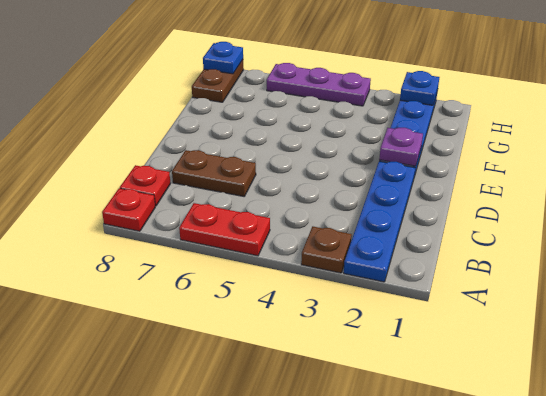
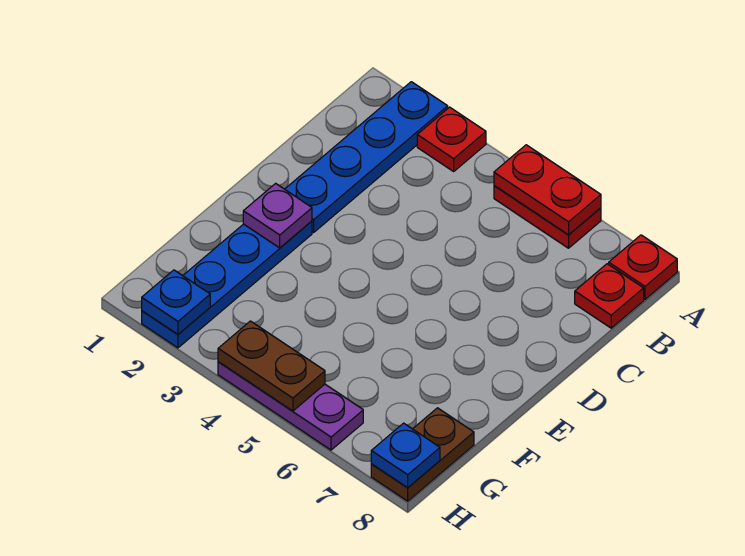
brown 1x1 plate [301,226,352,273] -> red 1x1 plate [417,107,486,171]
none -> red 1x2 plate [494,145,601,235]
brown 1x2 plate [172,150,256,196] -> brown 1x2 plate moved to [218,321,325,411]

